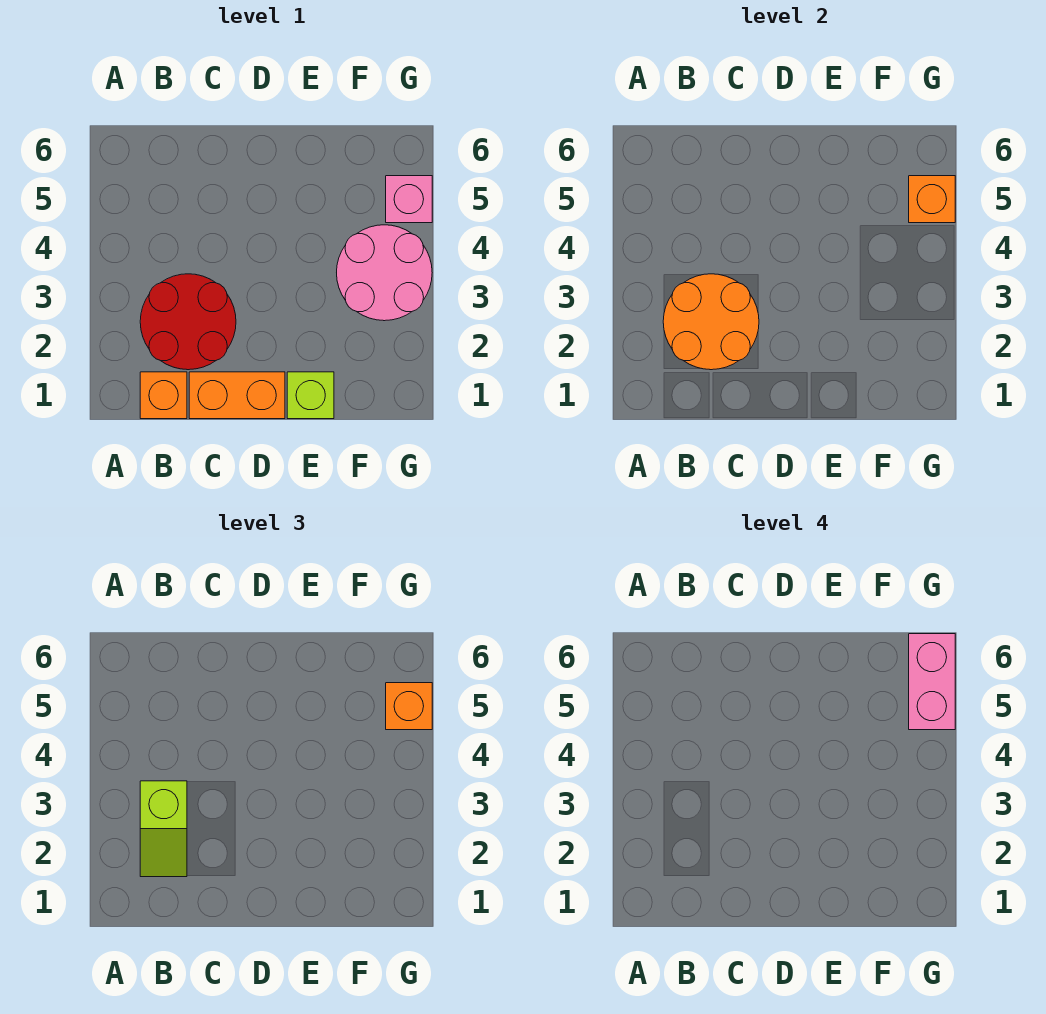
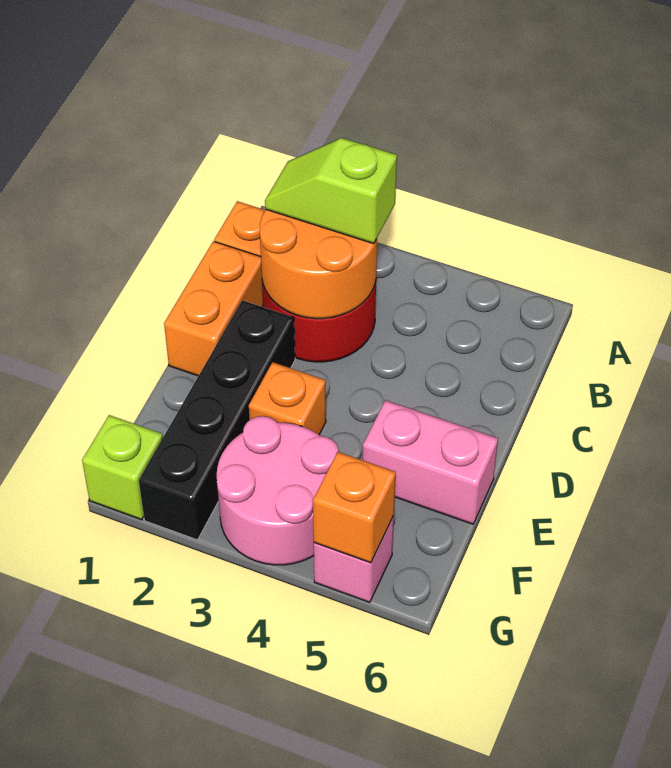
none -> black 1x4 brick [139,300,295,540]
lime 1x1 brick [287,372,334,419] -> lime 1x1 brick moved to [82,415,163,520]
orange 1x1 brick [386,683,432,730] -> orange 1x1 brick moved to [249,362,326,434]
pink 1x2 brick [909,634,955,730] -> pink 1x2 brick moved to [363,400,498,524]

